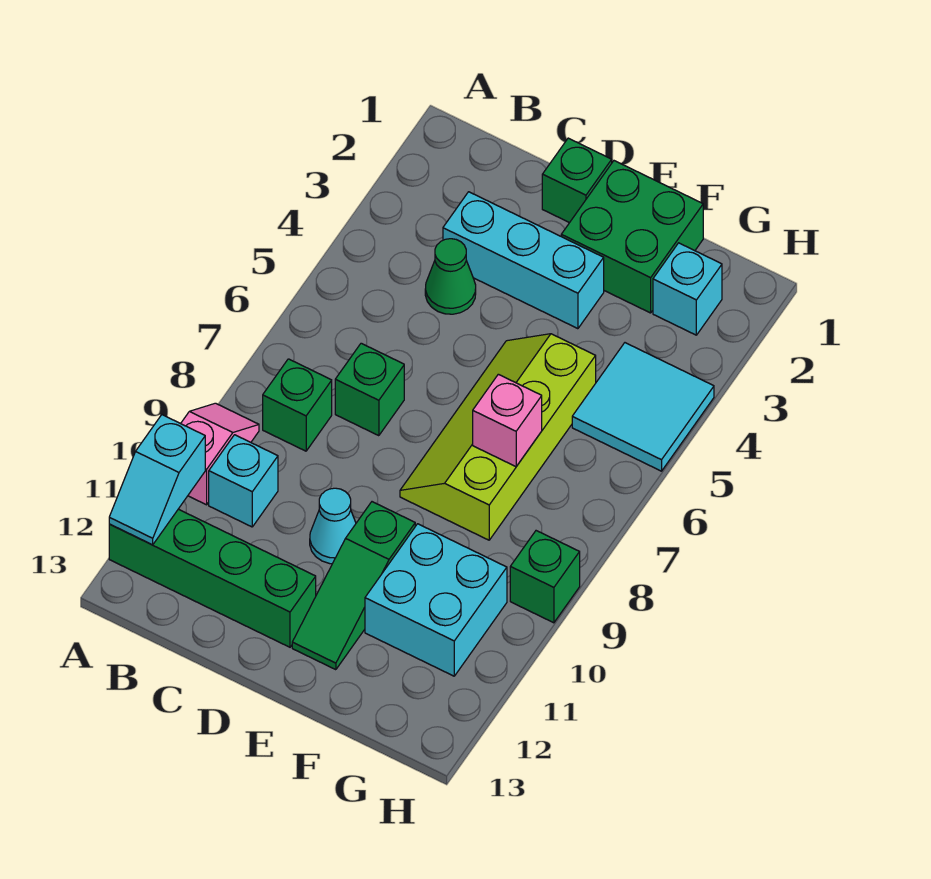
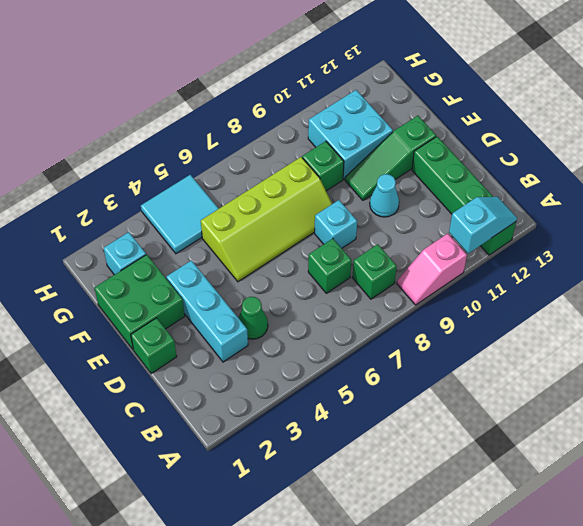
cyan 1x1 brick [209,435,278,527] -> cyan 1x1 brick moved to [315,200,357,248]
green 1x3 slope [292,502,415,670] -> green 1x3 slope turned to [345,116,436,200]
pink 1x1 brick [473,374,542,467] -> none
green 1x1 brick [510,531,580,623] -> green 1x1 brick moved to [302,141,344,191]

